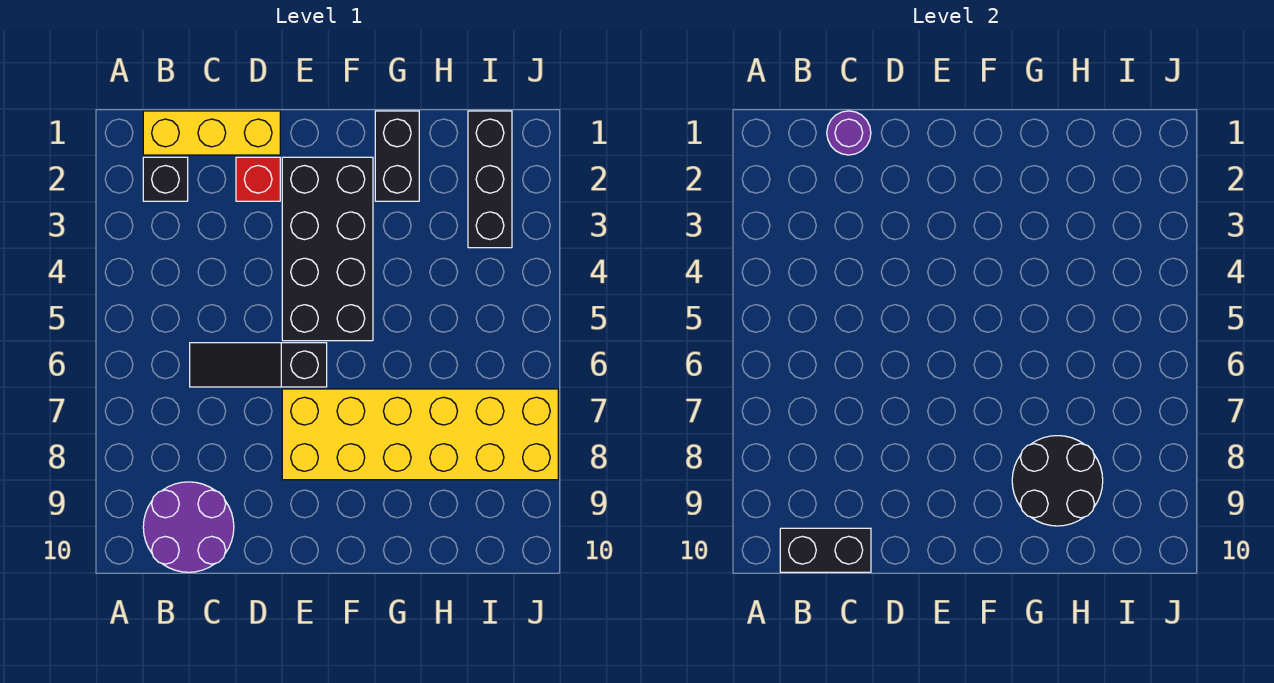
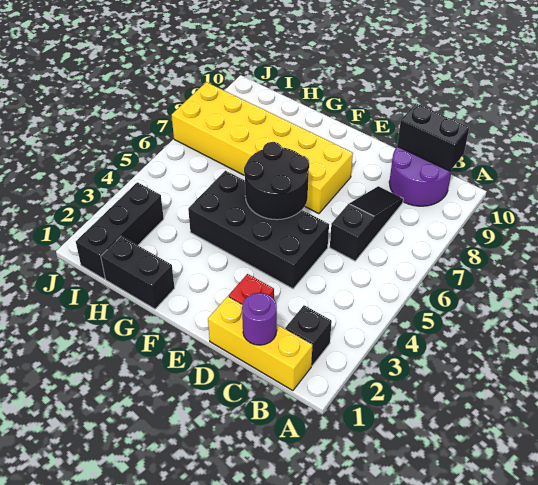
black 1x3 slope [190,343,327,387] -> black 1x3 slope turned to [330,186,403,261]
black 2x4 brick [282,157,373,341] -> black 2x4 brick turned to [188,171,329,289]
black 1x2 brick [375,111,419,201] -> black 1x2 brick turned to [101,236,175,309]
black 2x2 round brick [1012,436,1103,526] -> black 2x2 round brick moved to [244,142,309,220]

